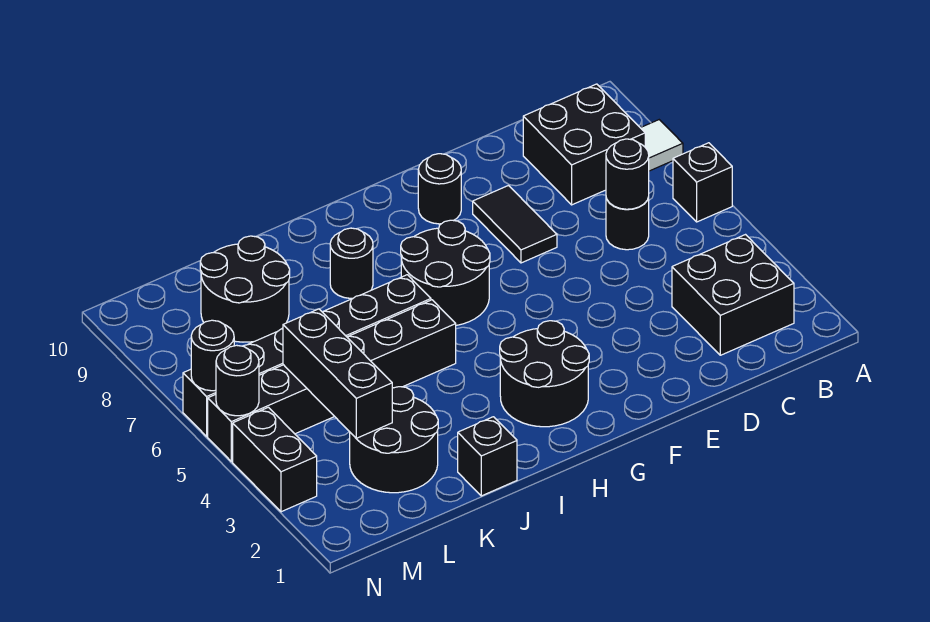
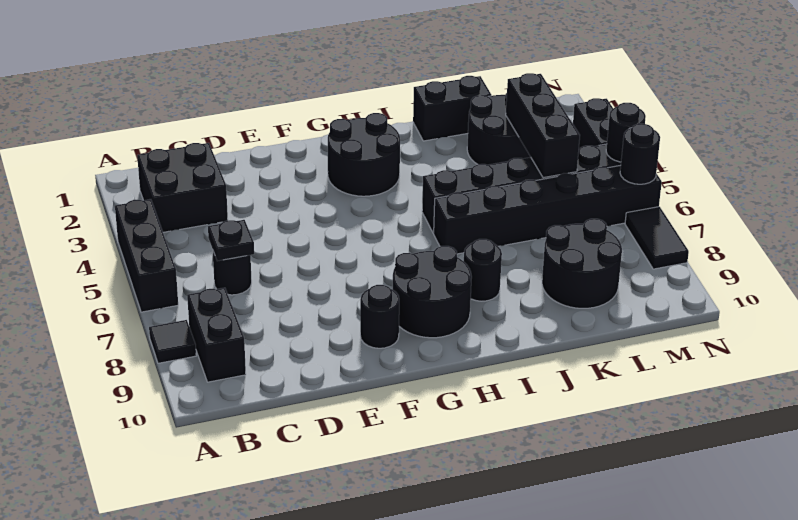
black 1x1 brick [673,143,732,222] -> black 1x3 brick [115,199,178,312]
white 1x1 tile [641,120,683,171] -> black 1x1 tile [149,320,196,363]
black 2x2 brick [523,84,645,205] -> black 1x2 brick [187,288,246,382]
black 1x1 round brick [606,139,649,209] -> black 1x1 plate [208,220,254,261]
black 1x2 tile [473,186,557,263] -> black 1x2 tile moved to [625,207,689,269]
black 2x2 round brick [401,220,490,325] -> black 2x2 round brick moved to [393,246,472,338]
black 1x1 brick [458,417,517,496] -> black 1x2 brick [413,76,491,141]

